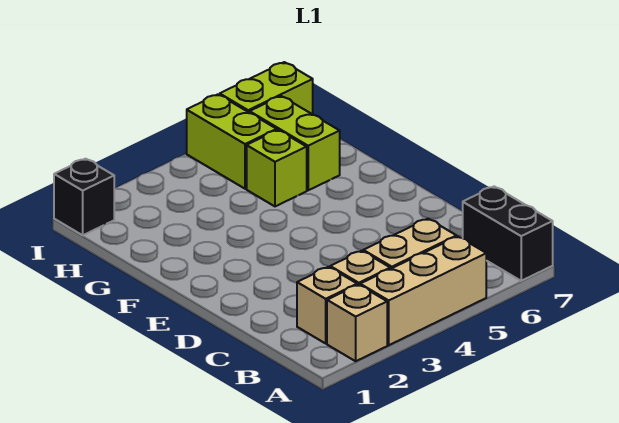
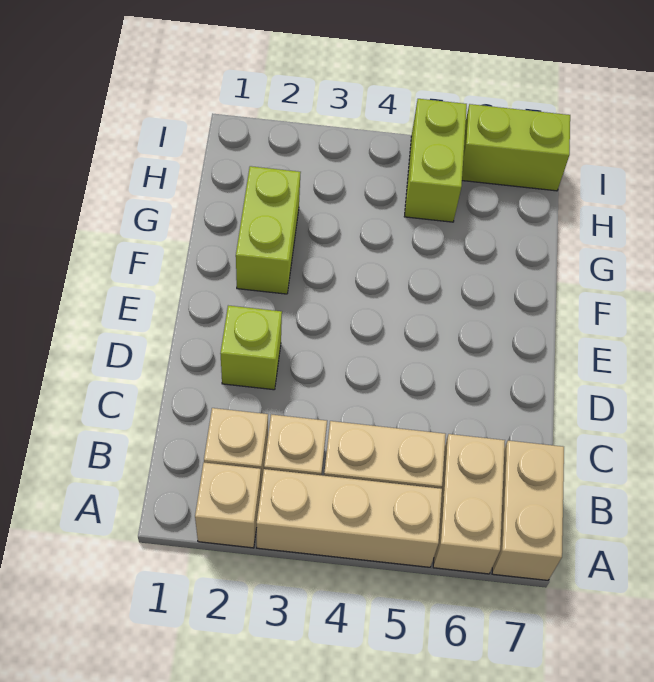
none -> tan 1x2 brick [433,434,505,574]
black 1x2 brick [463,187,553,281] -> tan 1x2 brick [492,441,564,580]
lime 1x1 brick [247,130,307,206] -> lime 1x1 brick moved to [220,306,282,390]
lime 1x2 brick [250,96,340,190] -> lime 1x2 brick moved to [236,166,301,294]
black 1x1 brick [54,159,114,235] -> none

